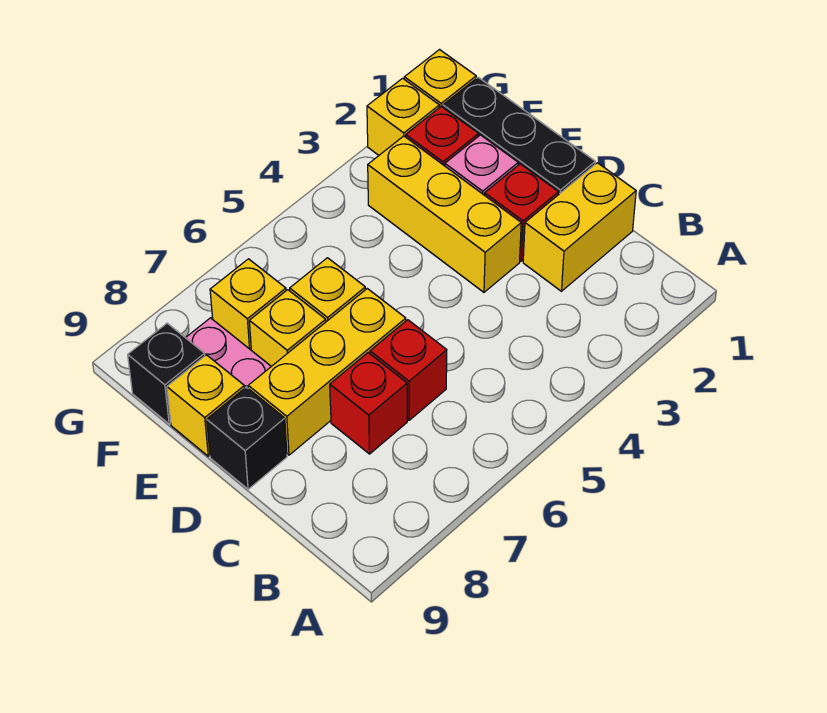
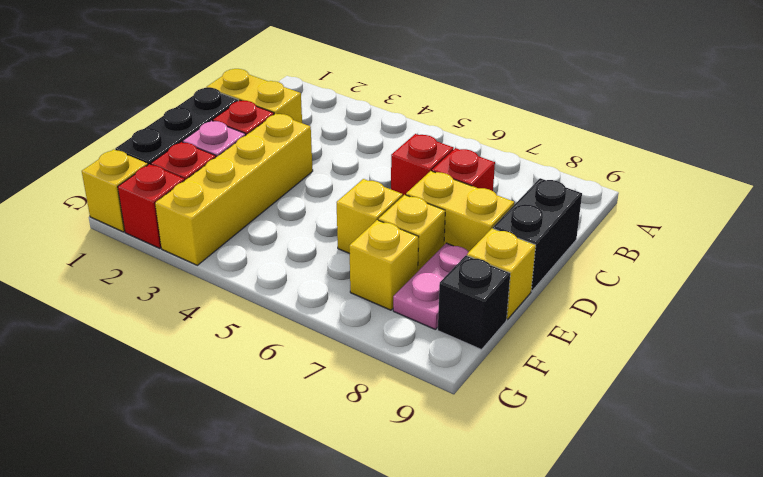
yellow 1x3 brick [368,136,521,292] -> yellow 1x4 brick [155,114,313,265]
yellow 1x3 brick [248,289,406,455] -> yellow 1x2 brick [406,171,514,252]
black 1x1 brick [207,387,287,489] -> black 1x2 brick [493,178,582,291]
yellow 1x1 brick [367,78,439,155] -> red 1x1 brick [118,164,185,248]

